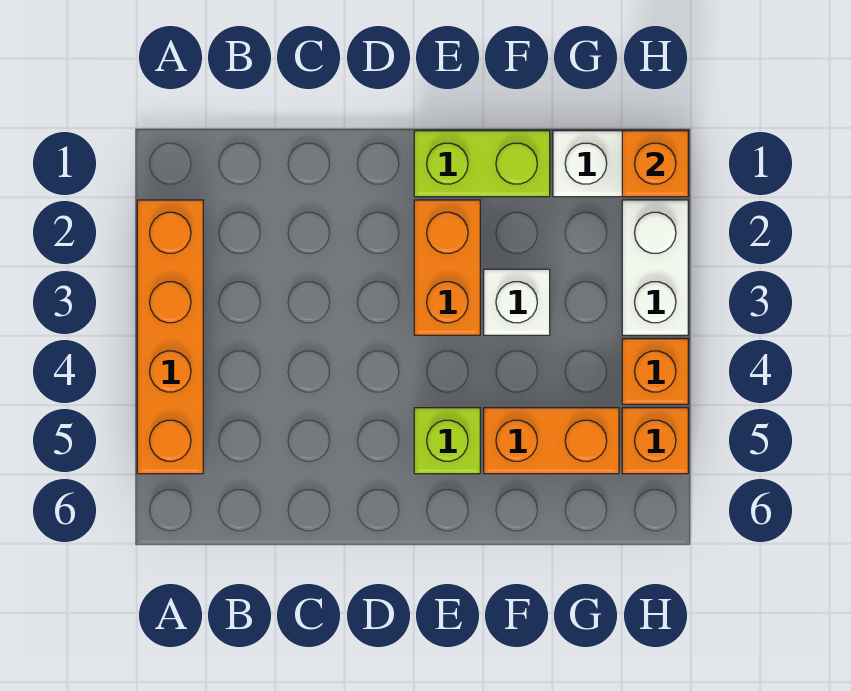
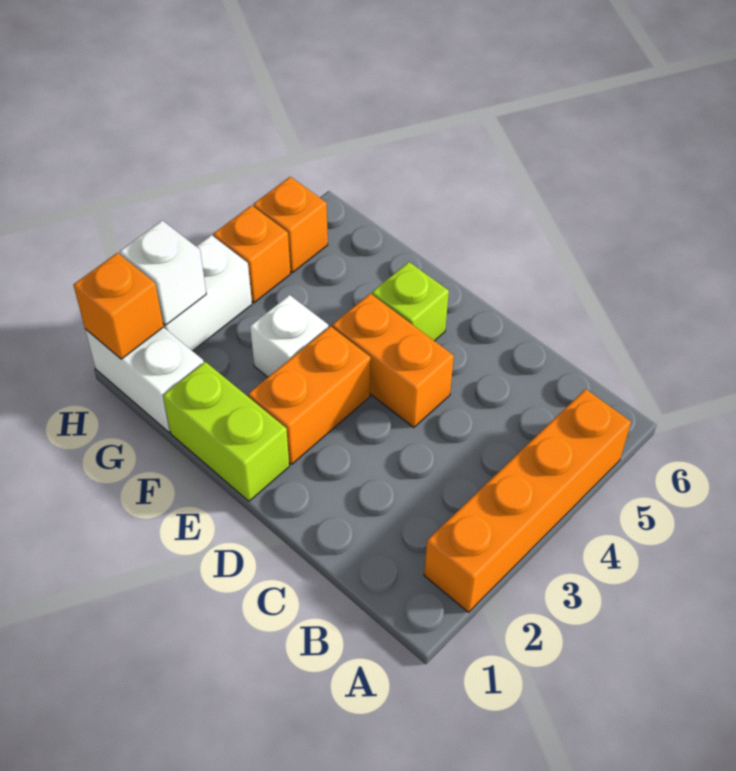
orange 1x2 brick [484,408,619,474] -> orange 1x2 brick moved to [332,294,454,427]
none -> white 1x1 brick [120,220,206,325]

